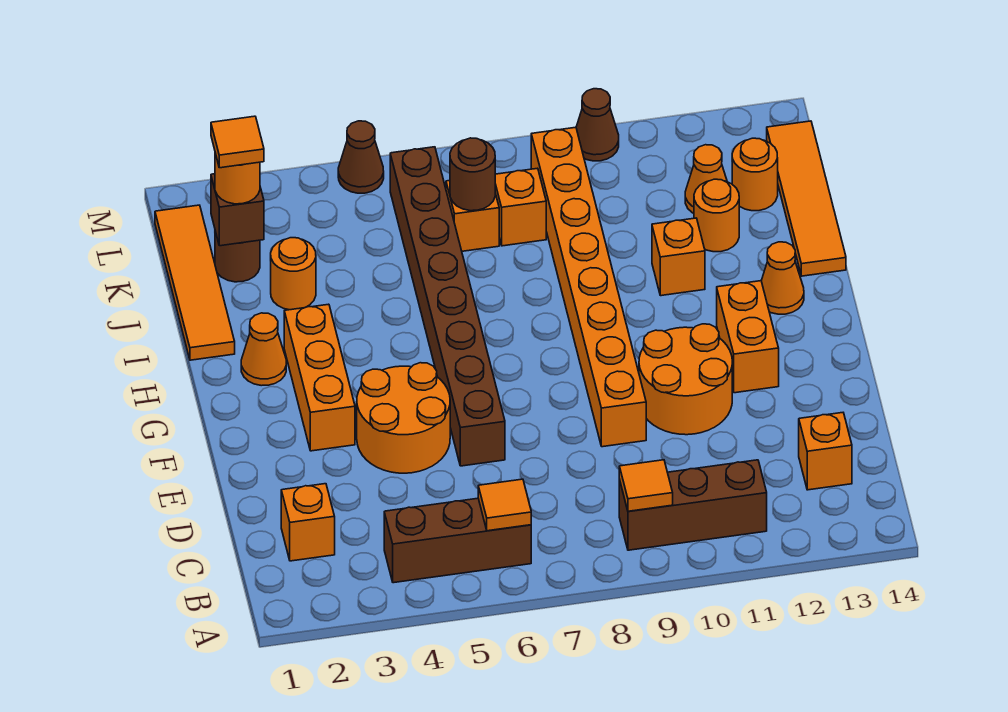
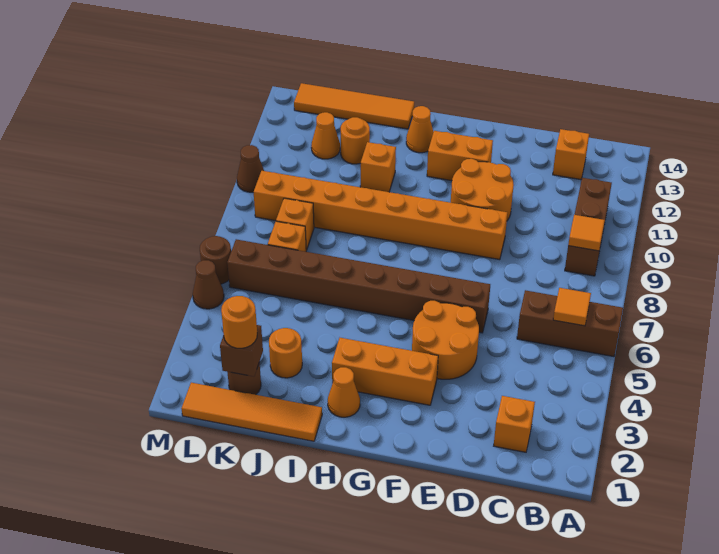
brown 1x3 brick [384,498,531,583] -> brown 1x3 brick turned to [517,290,623,357]
orange 1x1 tile [211,116,264,168] -> none
brown 1x1 round brick [450,138,495,211] -> brown 1x1 round brick moved to [200,236,231,284]
orange 1x1 round brick [732,138,778,211] -> none

